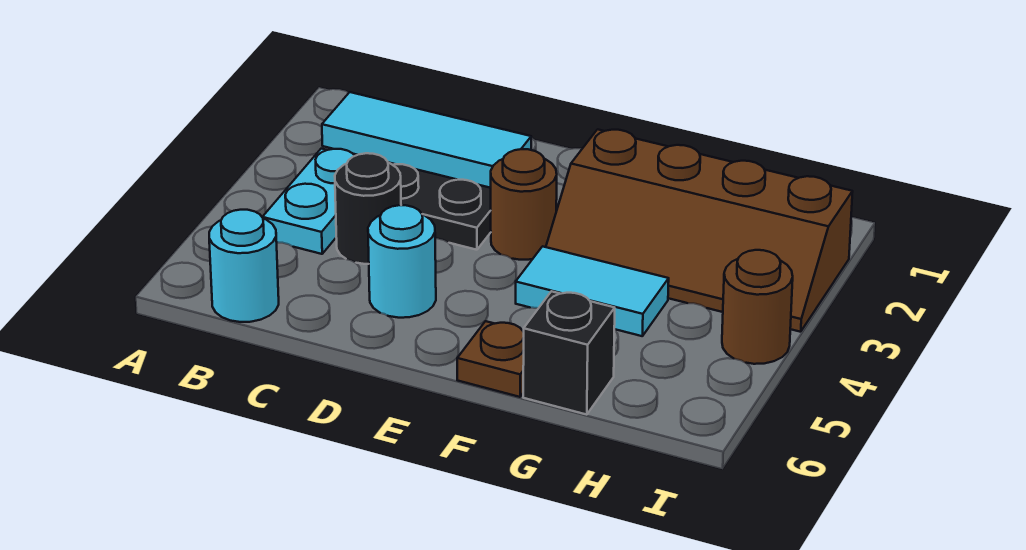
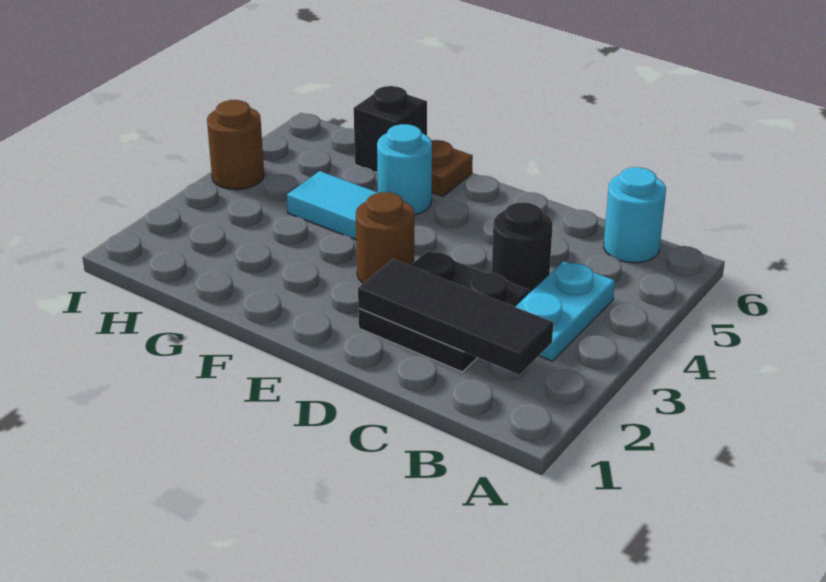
cyan 1x3 tile [322,92,531,188] -> black 1x3 tile [358,259,553,375]
cyan 1x1 round brick [368,205,436,318] -> cyan 1x1 round brick moved to [377,124,432,215]
brown 2x4 slope [546,129,853,332] -> none

